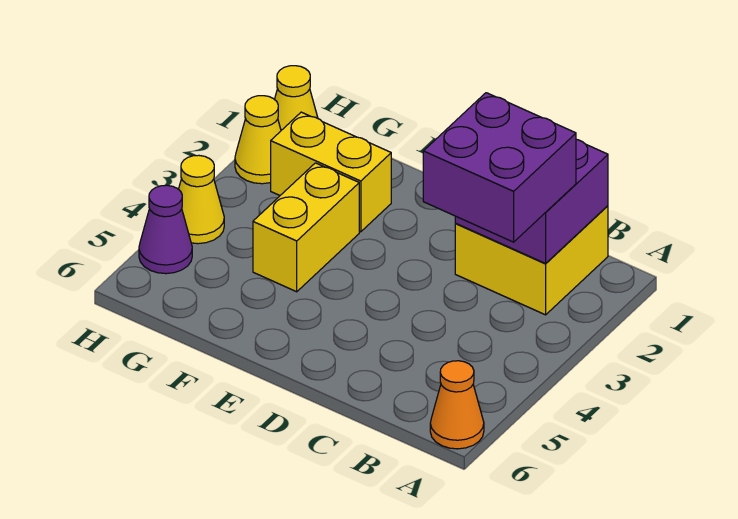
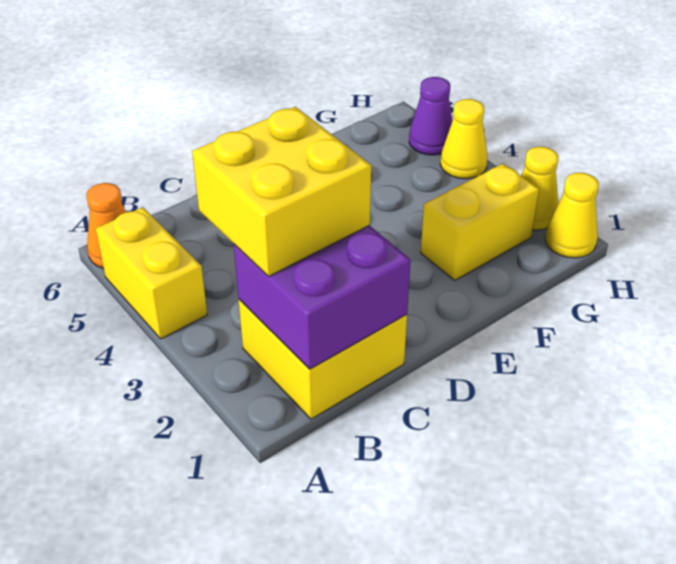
purple 2x2 brick [423,93,576,242] -> yellow 2x2 brick [192,107,371,276]
yellow 1x2 brick [253,163,359,292] -> yellow 1x2 brick moved to [96,207,207,339]

